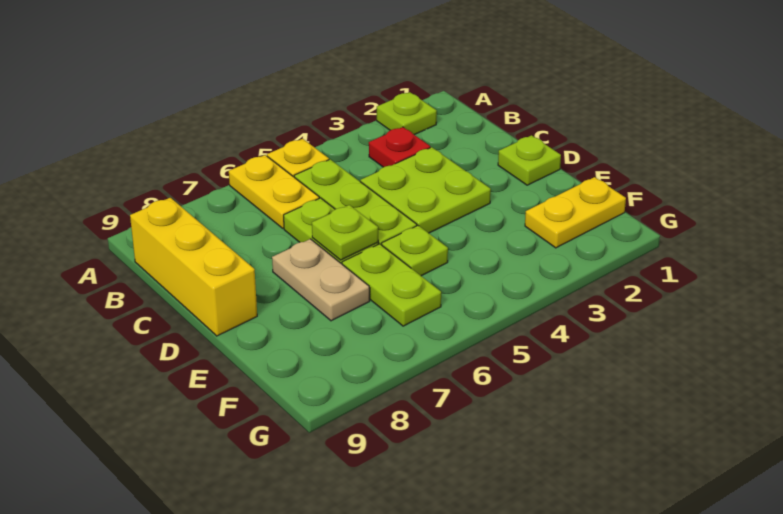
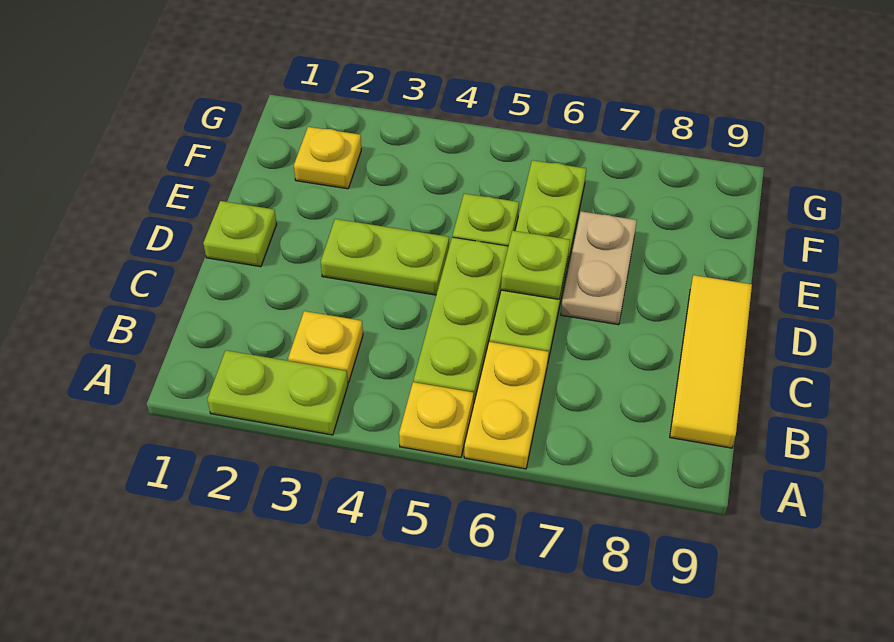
lime 1x1 plate [377,92,437,135] -> lime 1x2 plate [207,350,348,435]
red 1x1 plate [369,127,430,167] -> yellow 1x1 plate [288,311,363,383]
yellow 1x3 brick [130,198,257,336] -> yellow 1x3 tile [670,275,752,448]
lime 2x2 plate [360,147,491,233] -> lime 1x2 plate [321,219,449,295]
yellow 1x2 plate [525,177,626,248] -> yellow 1x1 plate [294,127,361,189]

